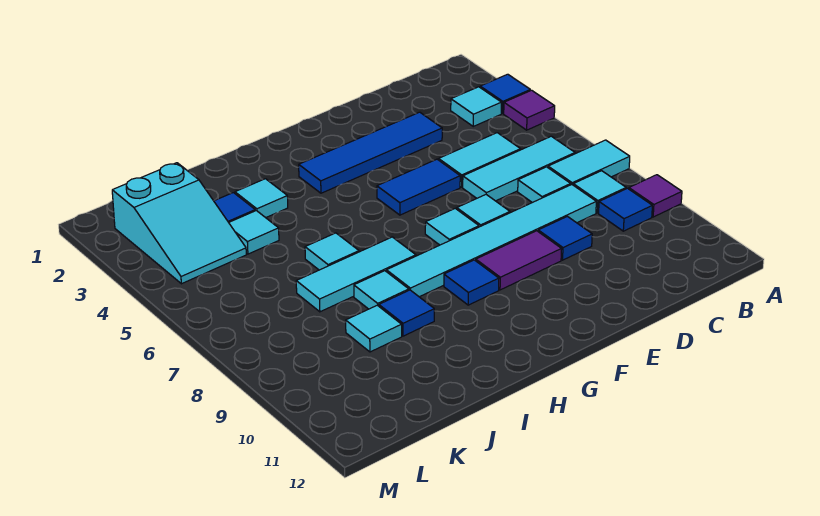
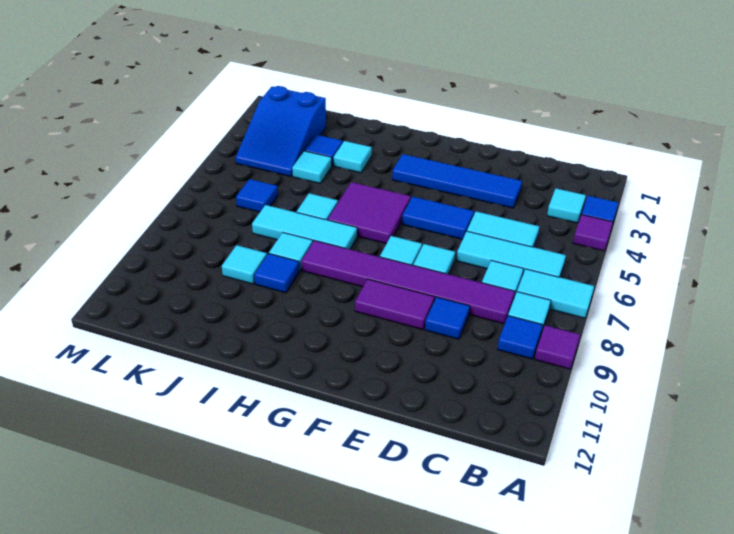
cyan 1x6 tile [386,185,596,297] -> purple 1x6 tile [301,240,515,324]
none -> purple 2x2 tile [328,182,411,244]
blue 1x1 tile [444,260,499,305] -> blue 1x1 tile moved to [236,179,278,212]
cyan 2x3 slope [112,163,246,284] -> blue 2x3 slope [235,86,326,177]

